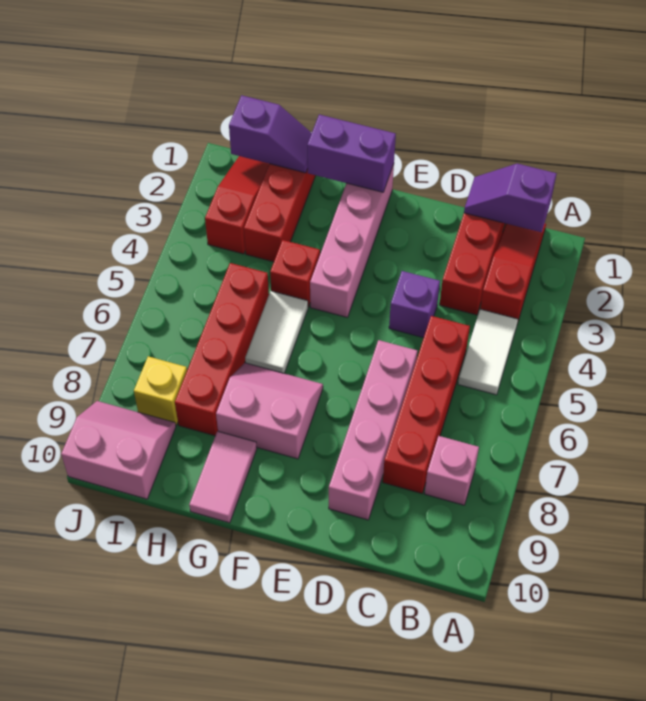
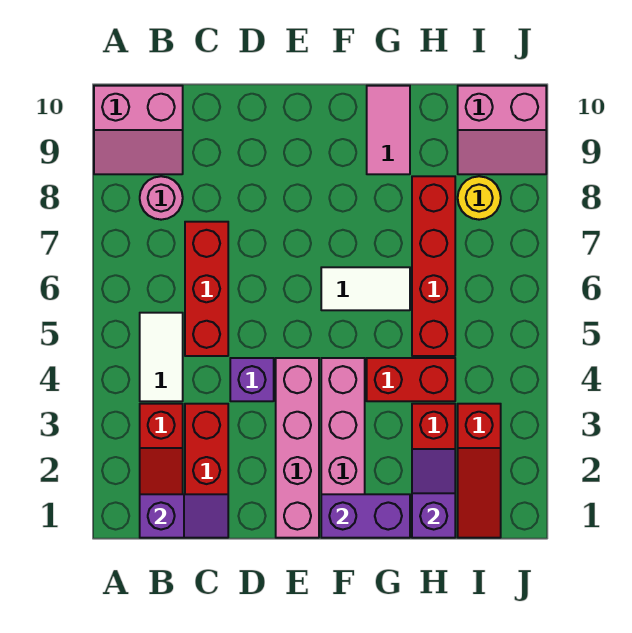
pink 1x1 brick [425,436,479,505] -> pink 1x1 round brick [140,176,183,220]
red 1x4 brick [383,316,470,493] -> red 1x3 brick [185,222,228,356]
pink 1x4 brick [329,340,417,520] -> pink 1x4 brick moved to [276,358,319,538]
pink 2x2 slope [216,363,323,459] -> pink 2x2 slope moved to [94,86,183,174]
red 1x1 brick [270,240,320,307] -> red 1x2 brick [367,358,455,401]
white 1x2 tile [245,291,308,373] -> white 1x2 tile turned to [321,267,410,310]
purple 1x2 slope [229,95,312,173] -> purple 1x2 slope turned to [412,449,455,538]
yellow 1x1 brick [134,356,187,425] -> yellow 1x1 round brick [458,176,501,220]

